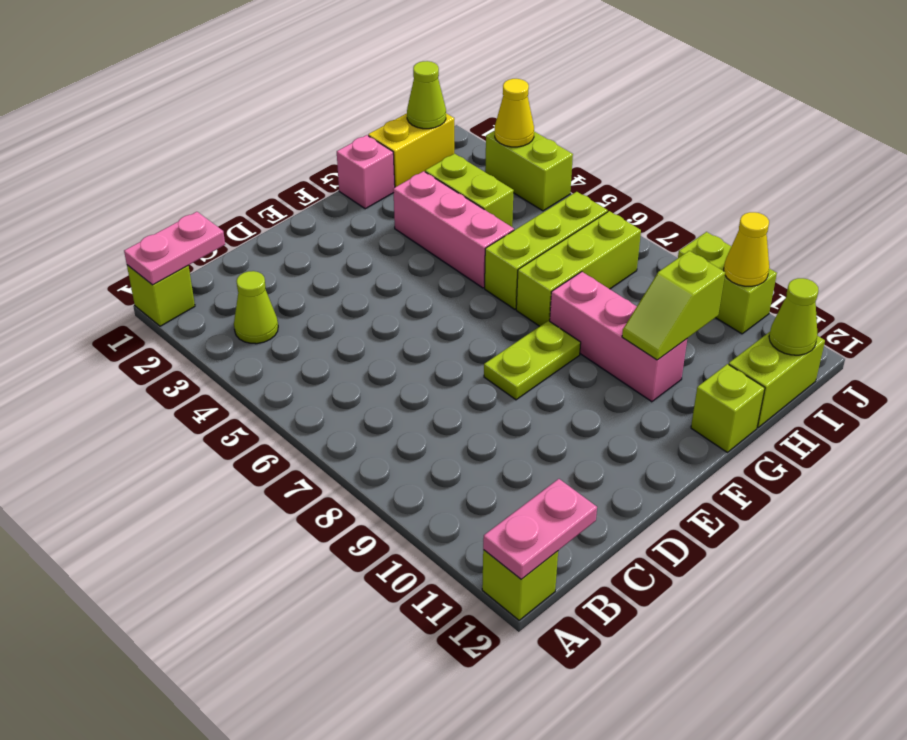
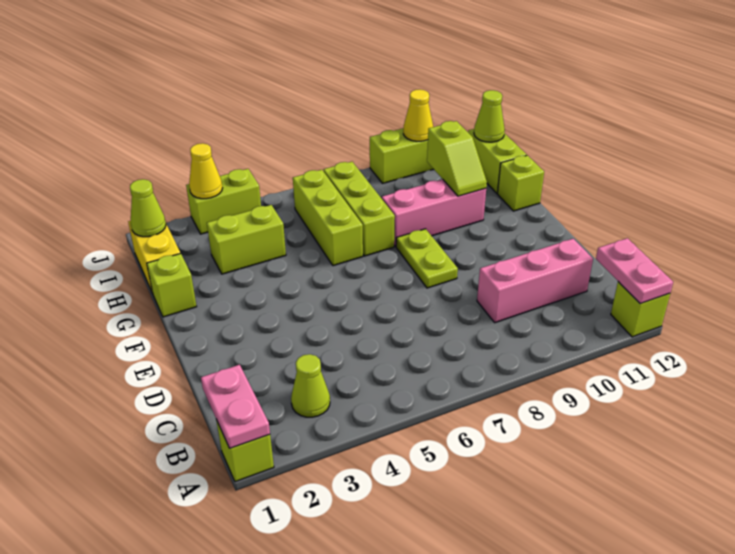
pink 1x1 brick [337,135,395,209] -> lime 1x1 brick [147,253,197,317]
pink 1x3 brick [393,171,514,288] -> pink 1x3 brick moved to [477,239,593,323]

